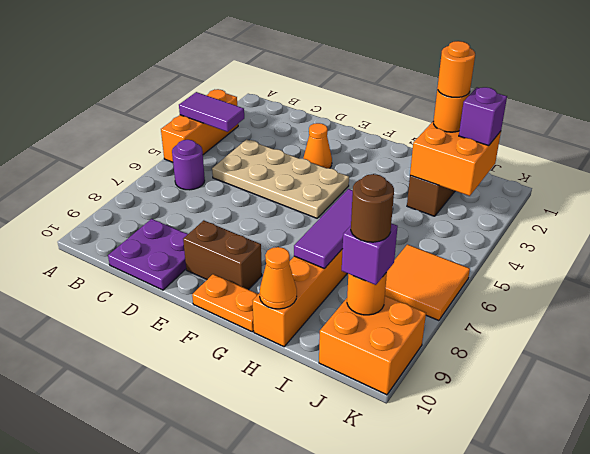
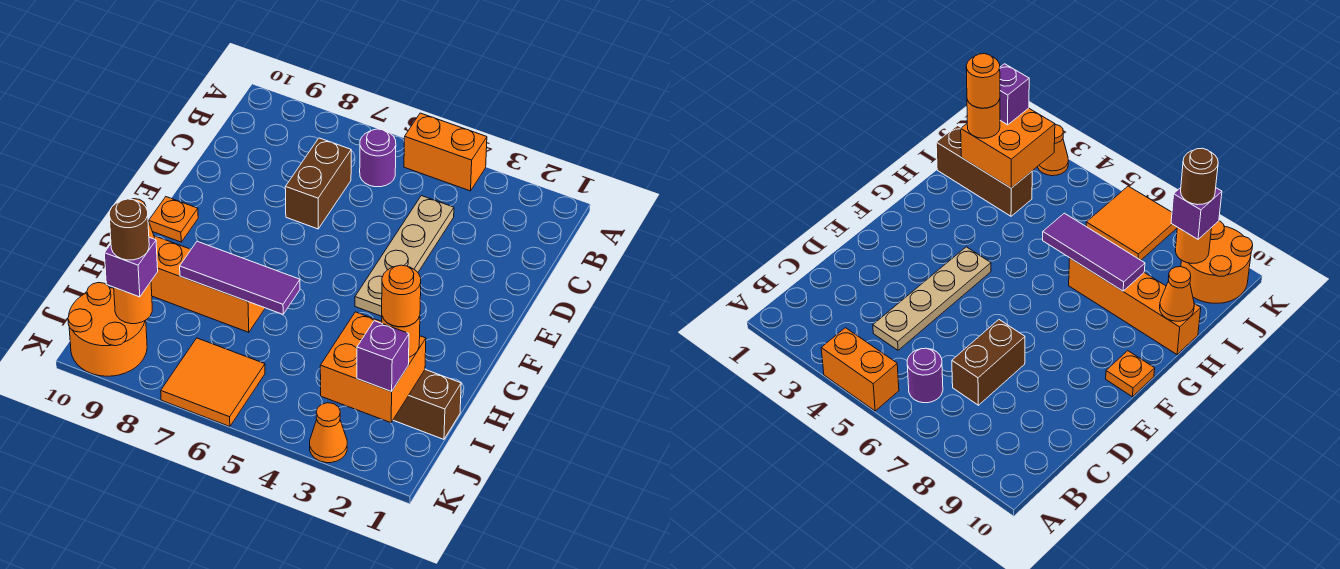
orange 1x3 brick [161,89,238,162] -> orange 1x2 brick [404,113,487,191]
purple 1x2 tile [179,92,244,132] -> none
tan 2x4 plate [212,140,349,218] -> tan 1x4 plate [355,196,454,316]
purple 2x2 plate [108,219,188,290] -> none
orange 1x1 cone [303,123,332,168] -> orange 1x1 cone moved to [310,403,347,463]
brown 1x2 brick [183,220,262,290] -> brown 1x2 brick moved to [285,138,351,229]
orange 1x2 plate [192,274,258,332] -> orange 1x1 plate [149,197,198,242]
orange 2x2 brick [319,296,426,395] -> orange 2x2 round brick [68,283,147,376]

